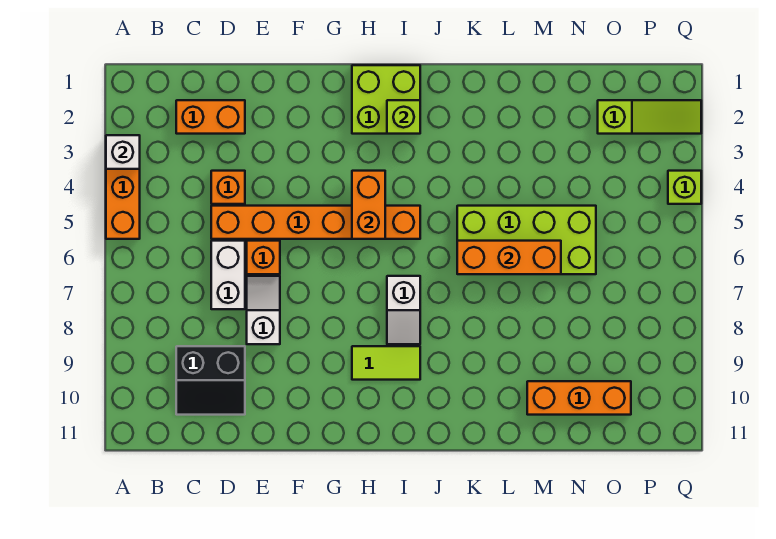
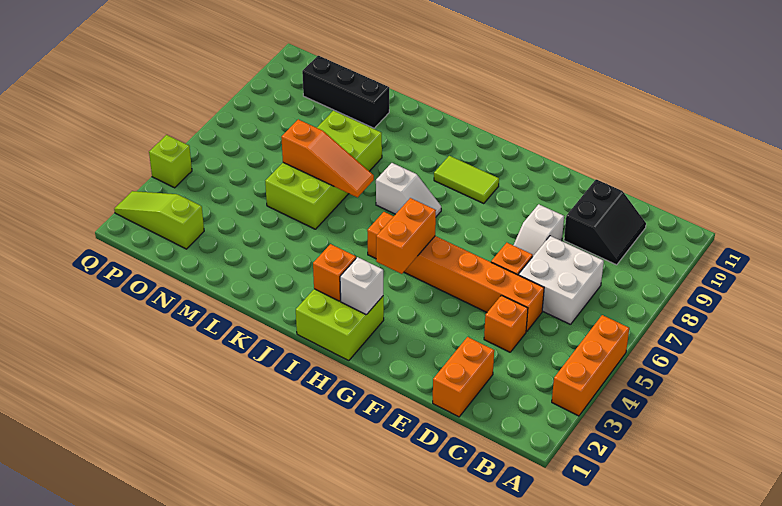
white 1x1 brick [106,135,140,169] -> white 1x1 brick moved to [340,257,383,315]
orange 1x2 brick [176,100,245,134] -> orange 1x2 brick turned to [433,337,494,417]
black 2x2 slope [176,346,245,415] -> black 2x2 slope turned to [564,179,646,265]
white 1x2 brick [211,241,245,309] -> white 2x2 brick [519,236,604,325]
lime 1x1 brick [387,100,420,134] -> orange 1x1 brick [313,244,356,301]
white 1x2 slope [387,276,420,344] -> white 1x2 slope turned to [376,163,441,217]
lime 2x4 brick [457,206,596,274] -> lime 2x4 brick turned to [265,111,382,229]
orange 1x3 brick [457,241,561,274] -> orange 1x3 slope [281,119,374,197]
orange 1x3 brick [527,381,631,415] -> black 1x3 brick [302,56,389,128]

